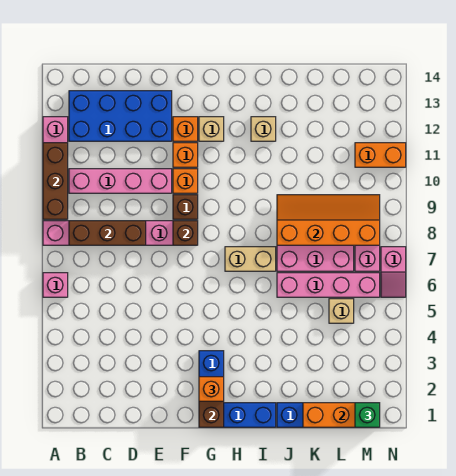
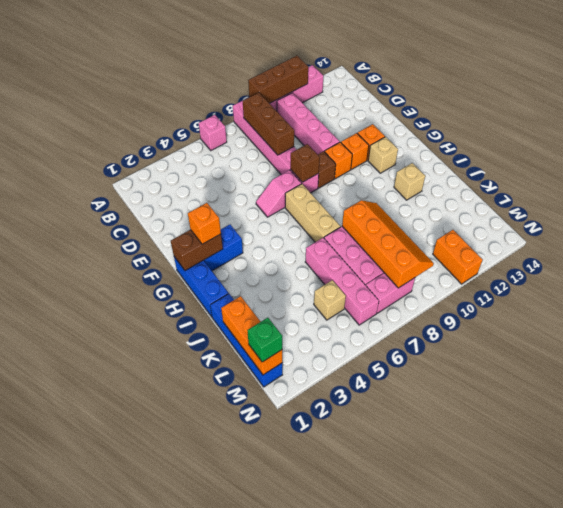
blue 2x4 brick [69,91,172,141] -> none
tan 1x2 brick [225,247,276,271] -> tan 1x3 brick [285,184,340,242]
pink 1x2 slope [381,247,406,297] -> pink 1x2 slope moved to [256,170,301,217]

